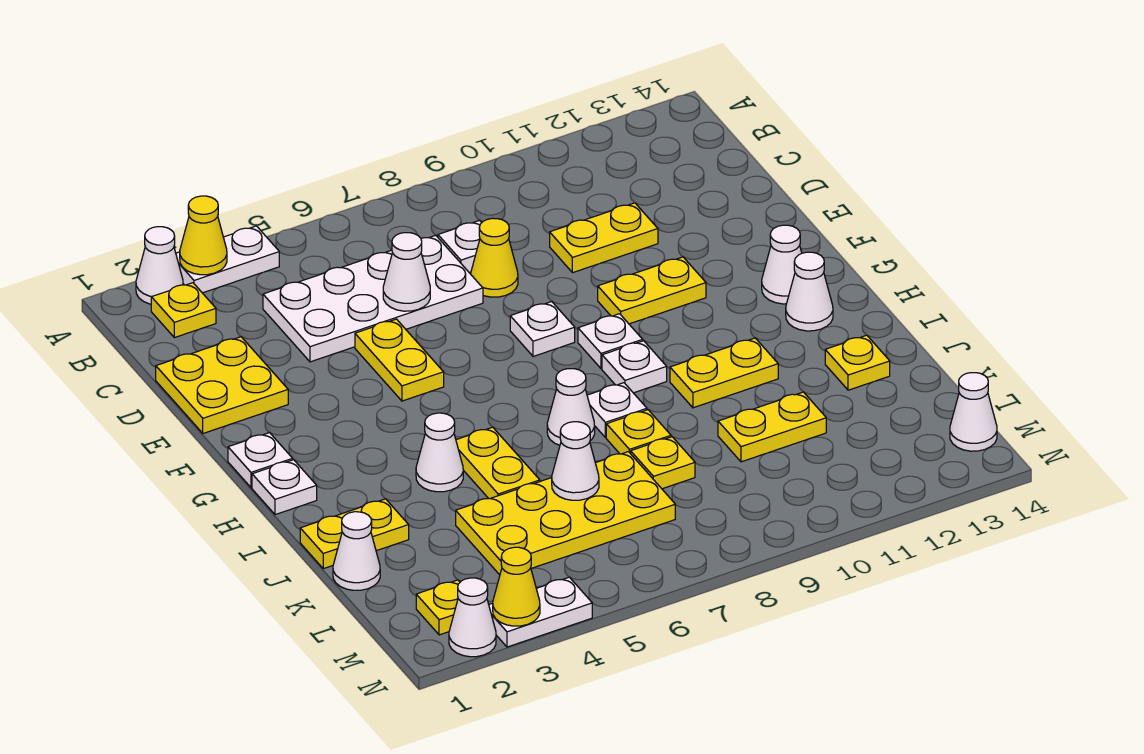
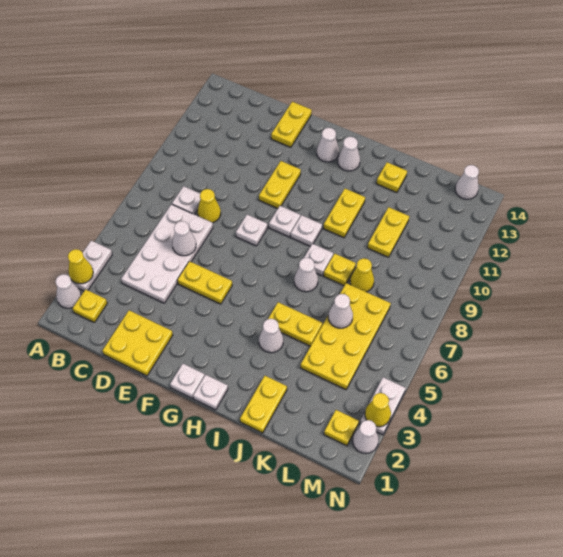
yellow 1x2 plate [550,203,658,273] -> yellow 1x2 plate moved to [271,102,312,147]
white 1x1 cone [333,512,380,590] -> none
yellow 1x1 plate [631,437,695,489] -> yellow 1x1 cone [350,258,374,292]

